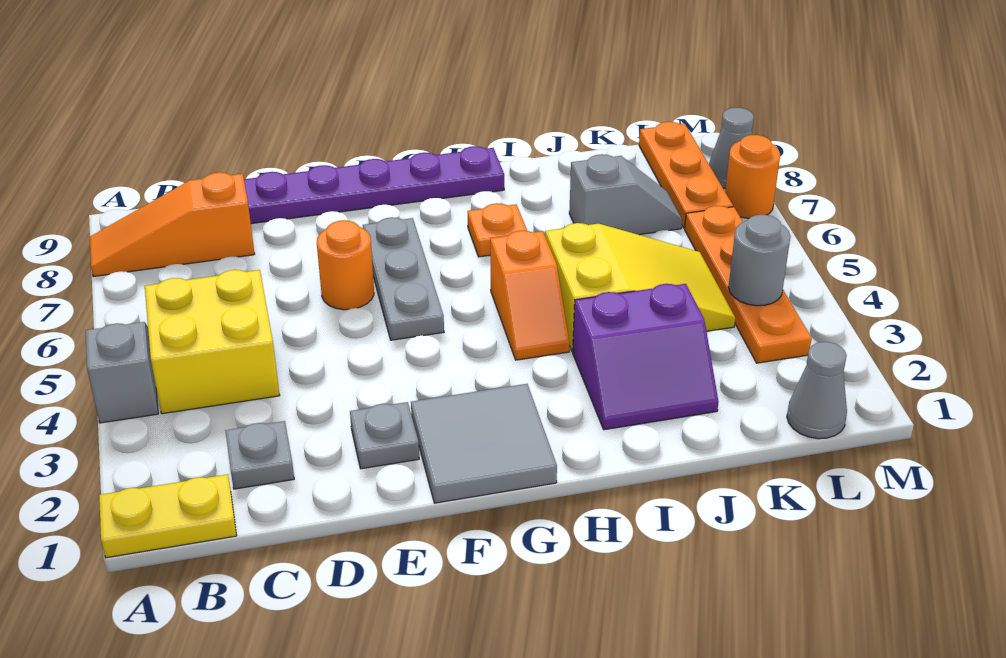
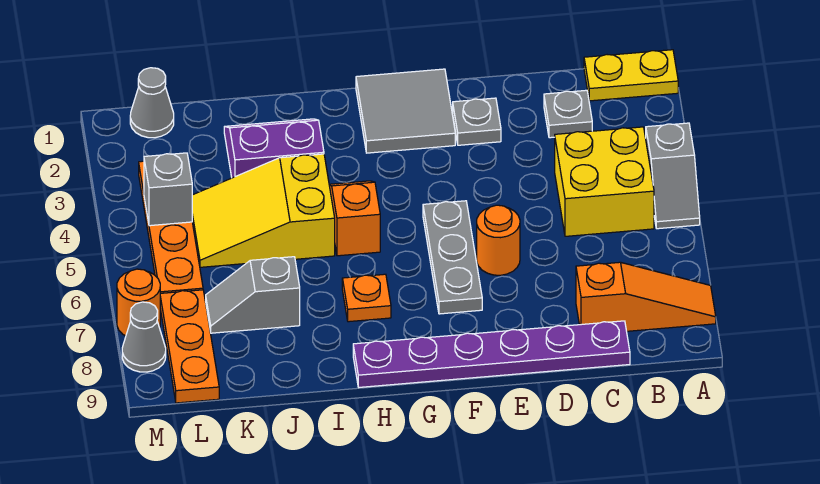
grey 1x1 round brick [728,215,790,306] -> grey 1x1 brick [144,153,192,226]

